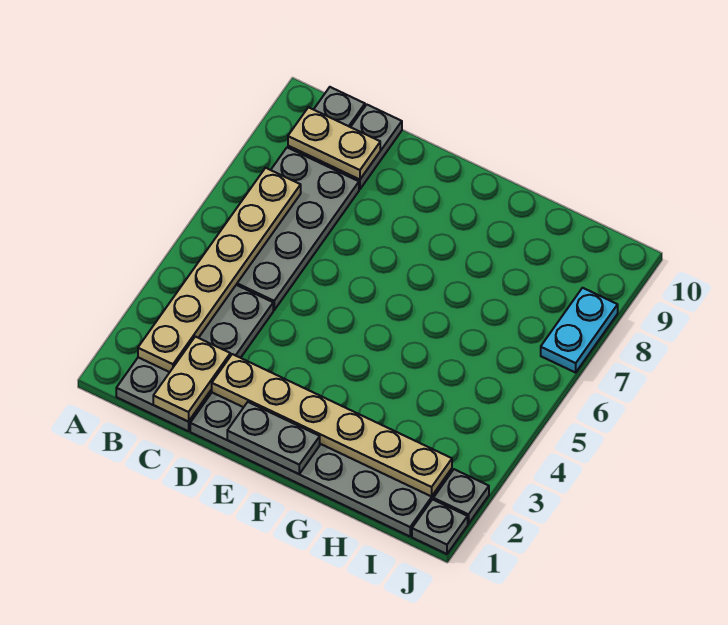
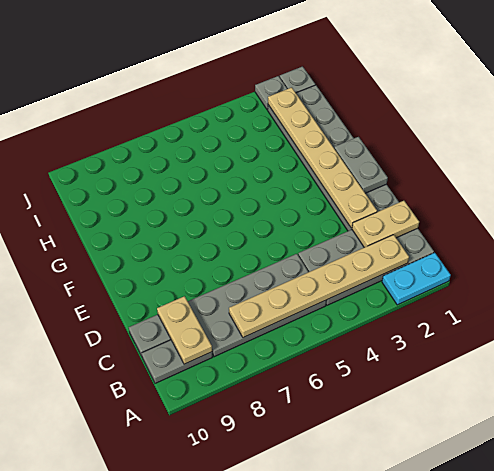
cyan 1x2 plate [541,288,618,373] -> cyan 1x2 plate moved to [382,253,451,305]

